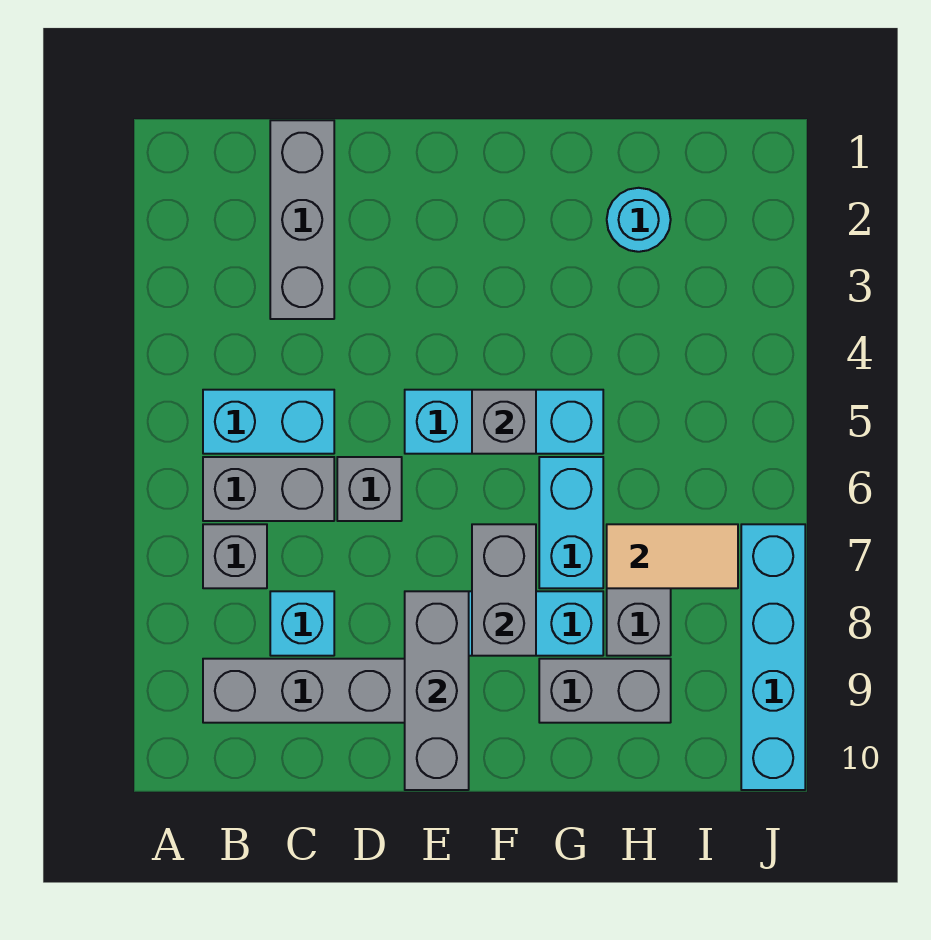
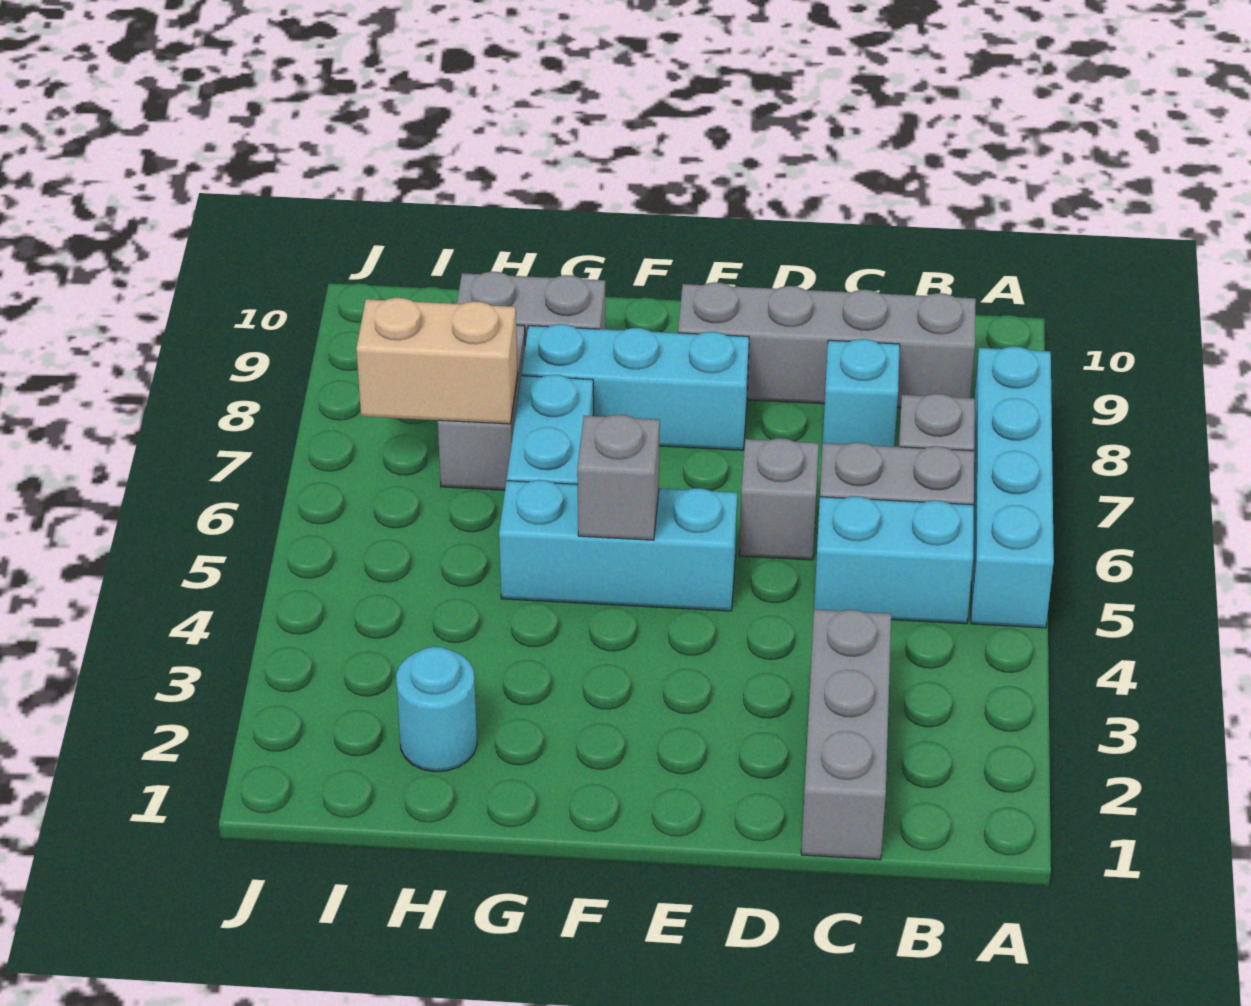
grey 1x3 brick [405,591,469,790] -> none
grey 1x2 brick [472,524,536,656] -> none
tan 1x2 tile [607,524,738,588] -> tan 1x2 brick [356,298,518,424]
cyan 1x4 brick [741,524,805,790] -> cyan 1x4 brick moved to [971,346,1054,628]

